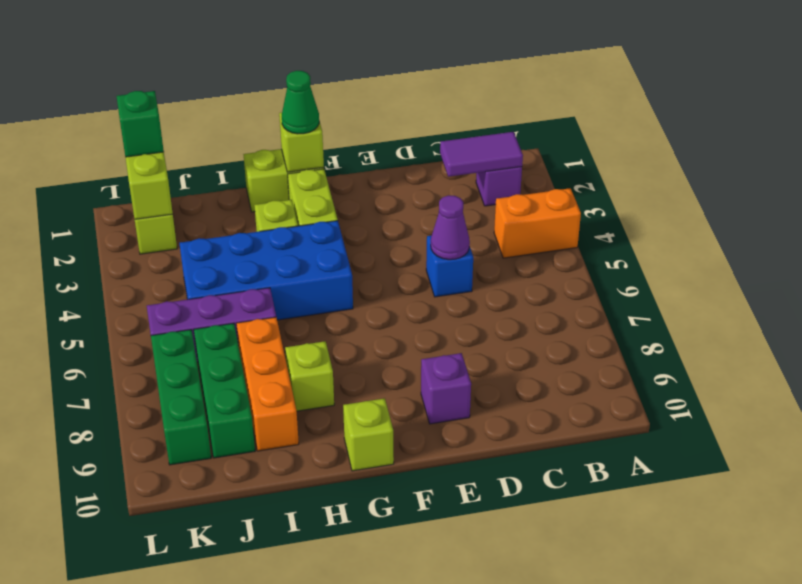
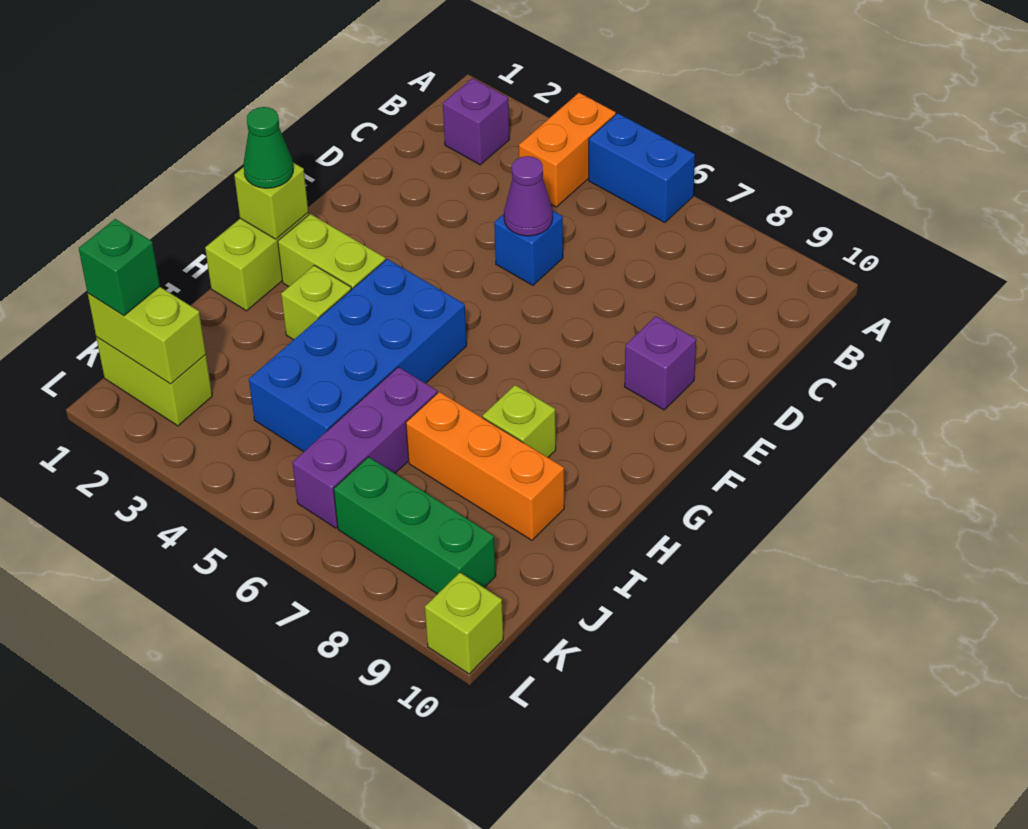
none -> blue 1x2 brick [589,113,695,223]
purple 1x2 tile [440,132,523,177] -> none
lime 1x1 brick [343,398,394,471] -> lime 1x1 brick moved to [425,573,503,674]
green 1x3 brick [194,323,255,458] -> none

